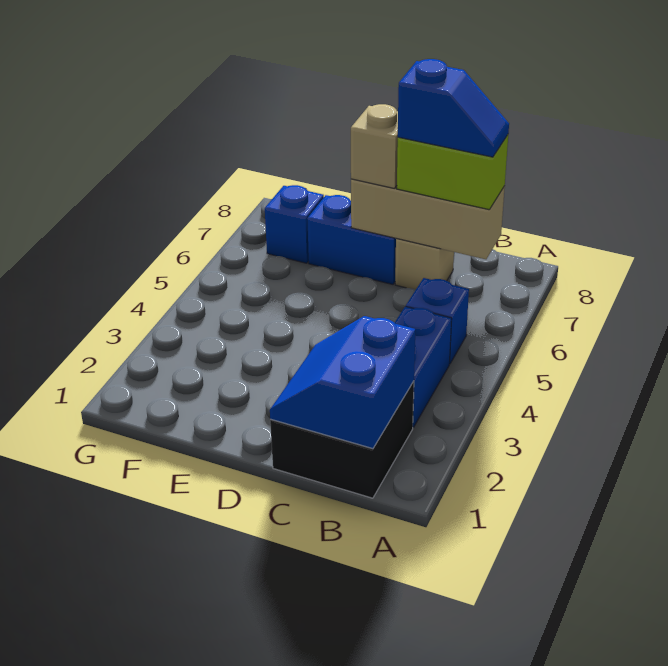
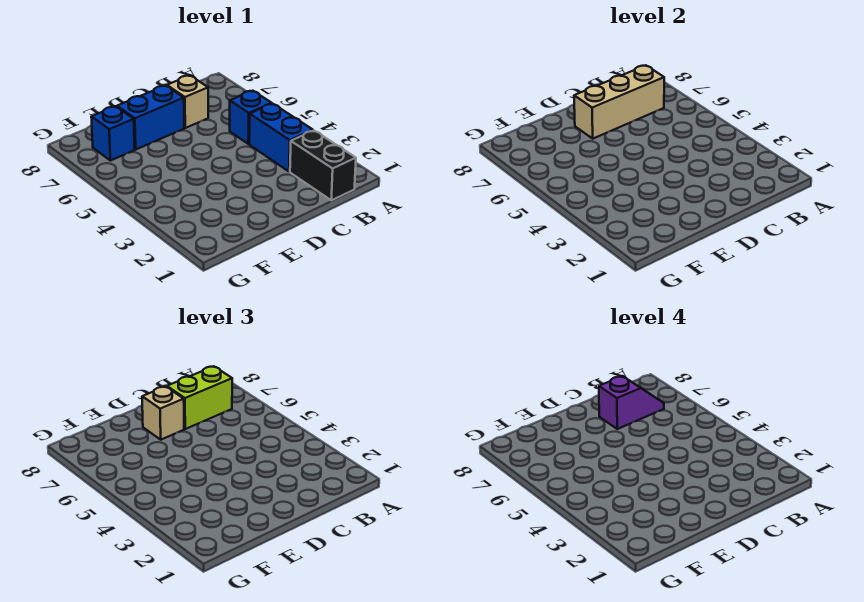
black 2x2 brick [270,381,414,498] -> black 1x2 brick [290,131,356,200]
blue 2x2 slope [270,316,415,449] -> none
blue 1x2 slope [398,59,509,157] -> purple 1x2 slope [599,376,664,429]

